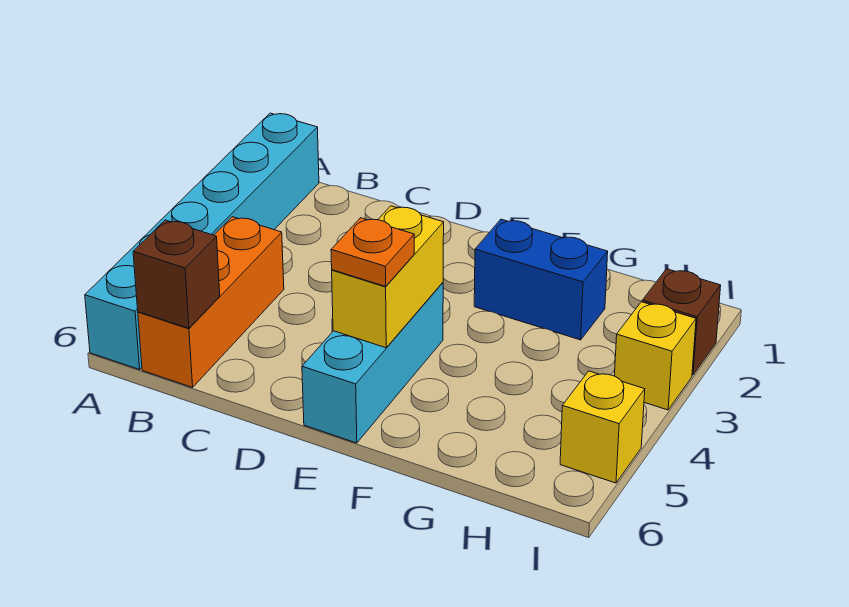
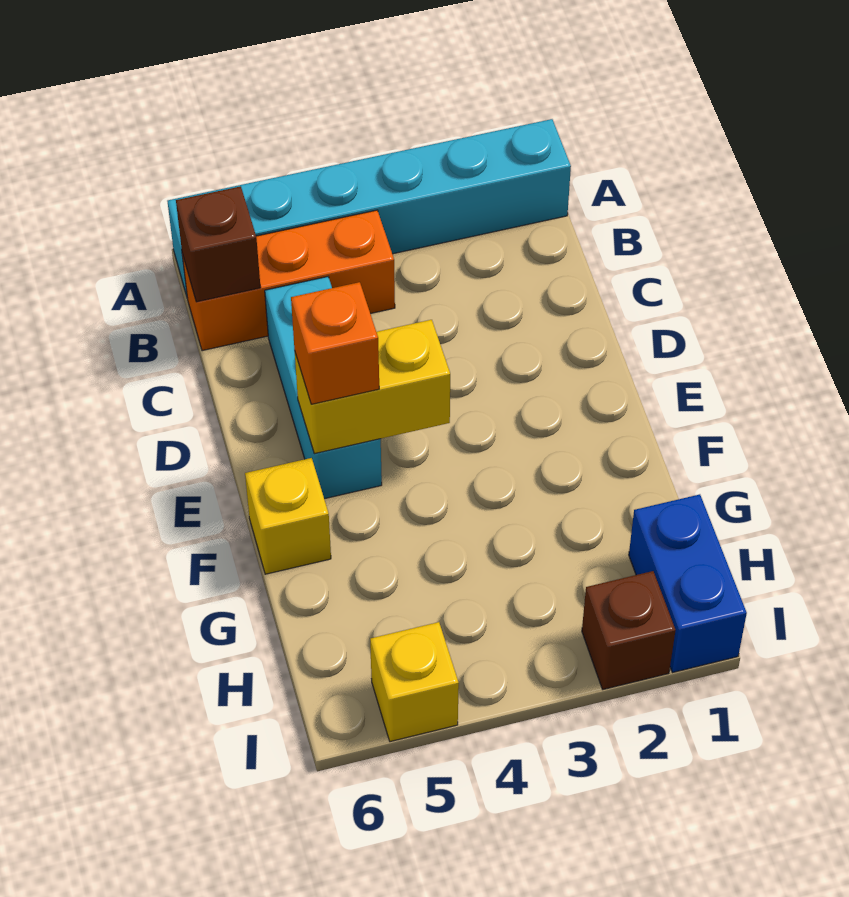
cyan 1x3 brick [302,283,443,443] -> cyan 1x3 brick turned to [265,277,382,499]
orange 1x1 plate [331,218,414,286] -> orange 1x1 brick [291,282,379,404]
blue 1x2 brick [474,219,608,340] -> blue 1x2 brick moved to [629,494,747,673]
yellow 1x1 brick [615,302,696,410] -> yellow 1x1 brick moved to [245,458,331,574]

